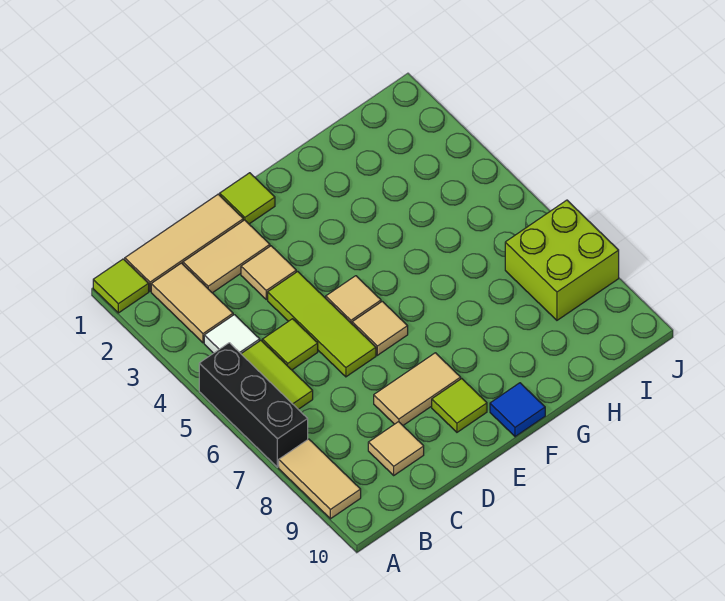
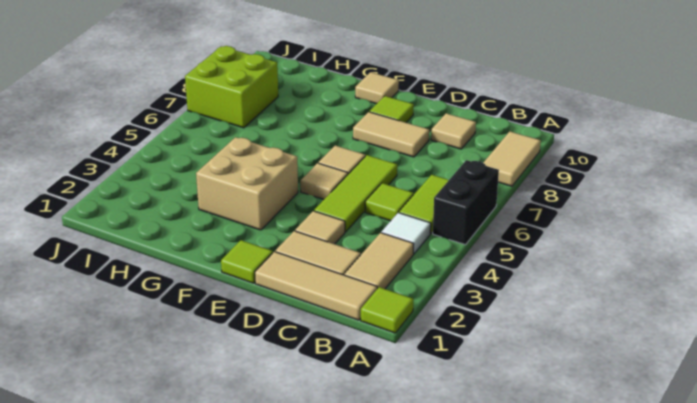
black 1x3 brick [199,343,308,467] -> black 1x2 brick [433,160,499,245]
none -> tan 2x2 brick [196,137,298,230]
blue 1x1 tile [490,383,545,437] -> tan 1x1 tile [355,72,399,104]

